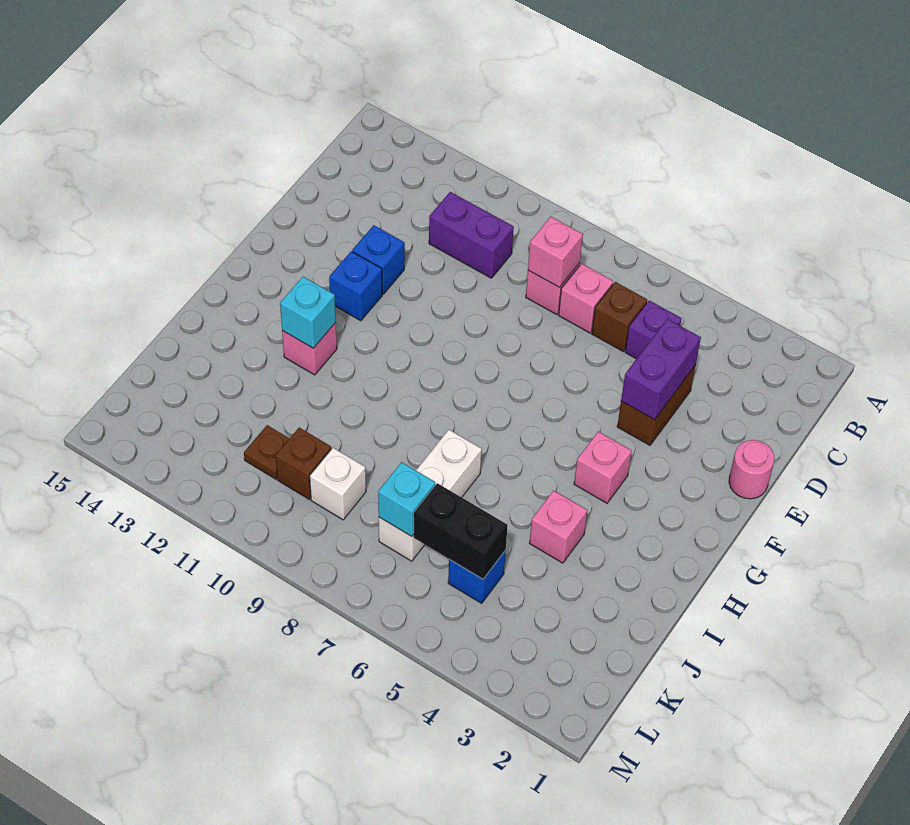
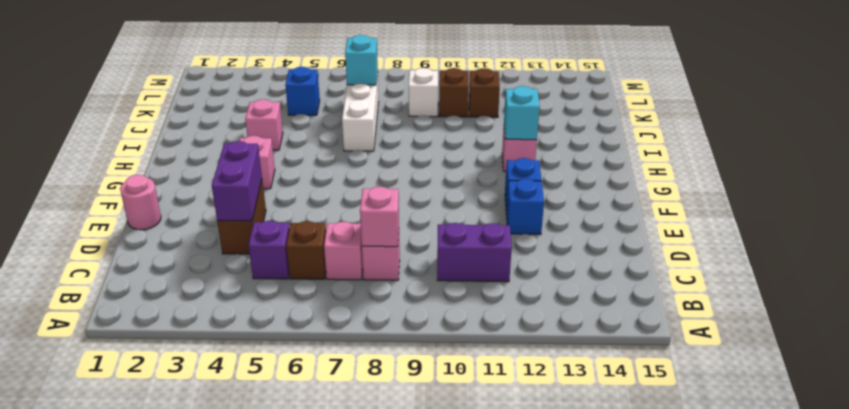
black 1x2 brick [414,483,508,579] -> none
brown 1x1 plate [244,425,290,479] -> brown 1x1 brick [469,68,500,117]

